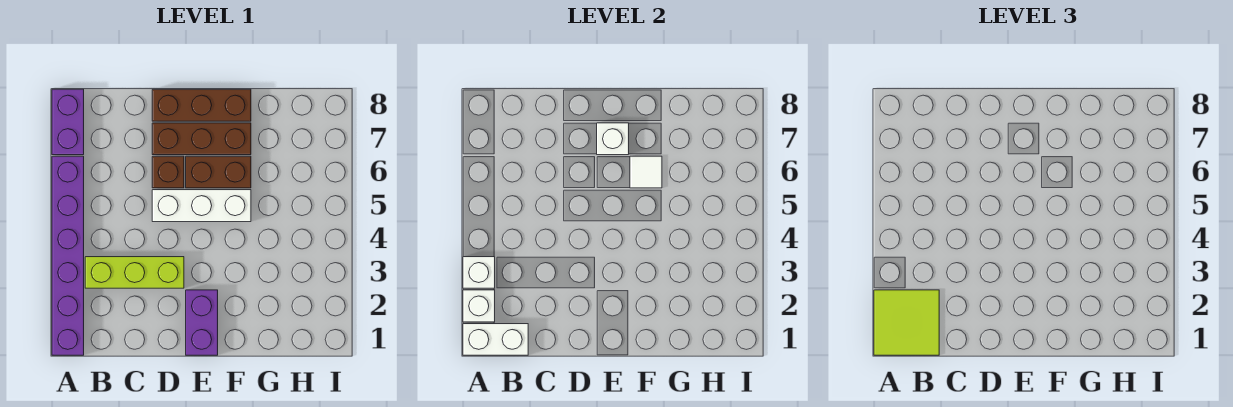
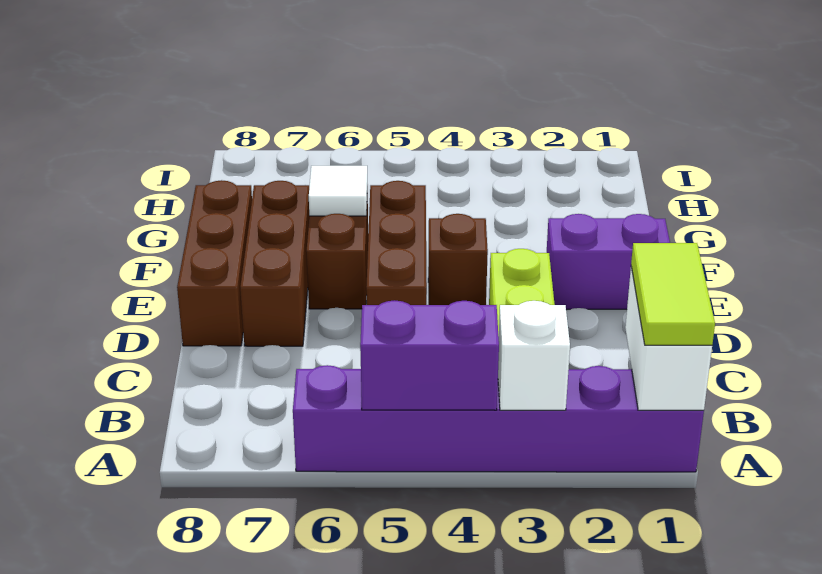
lime 2x2 tile [874,290,939,355] -> lime 1x2 tile [631,243,715,345]
white 1x1 brick [463,290,495,322] -> none
purple 1x2 brick [52,89,84,155] -> purple 1x2 brick moved to [360,300,499,410]
white 1x3 brick [152,190,251,222] -> brown 1x3 brick [366,181,427,305]
brown 1x1 brick [152,156,184,188] -> brown 1x1 brick moved to [428,214,488,305]
white 1x1 brick [597,123,629,155] -> none

